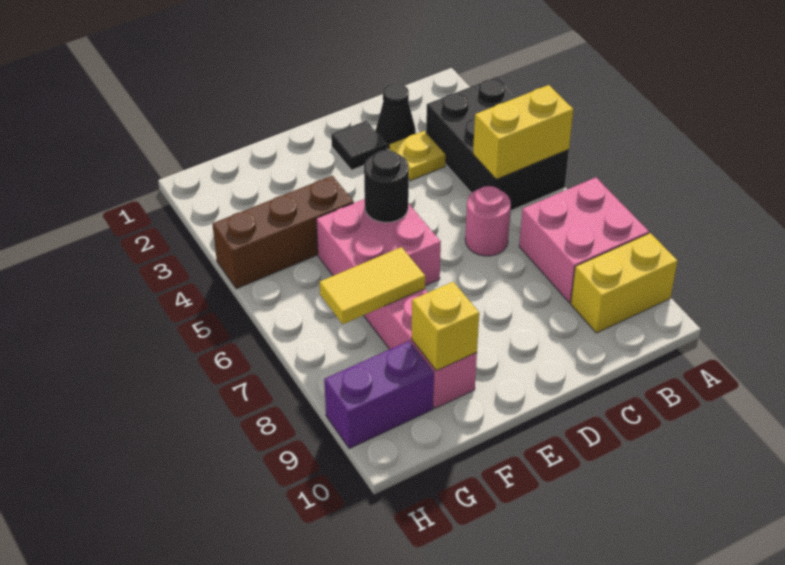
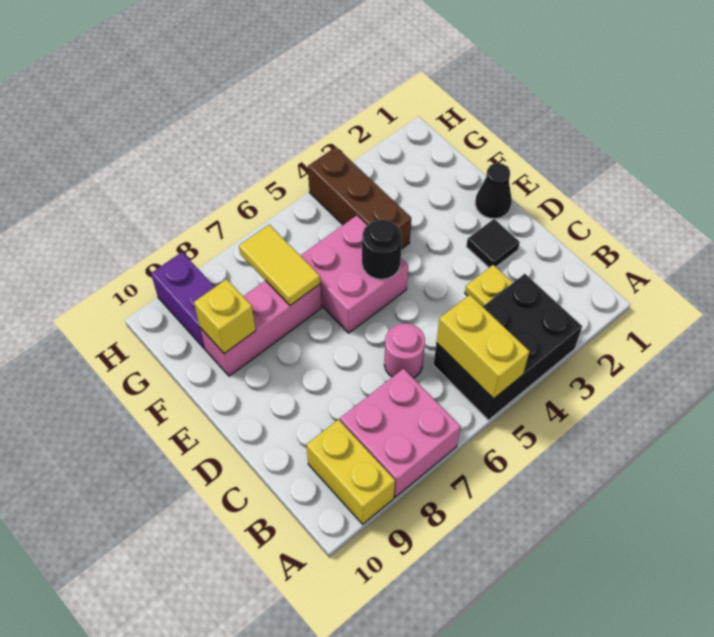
black 1x1 cone [376,83,416,150] -> black 1x1 cone moved to [475,163,512,219]

